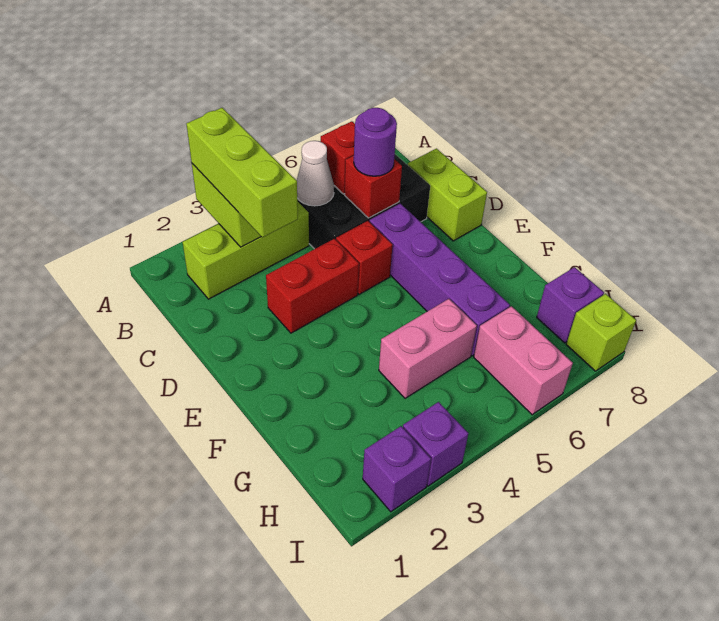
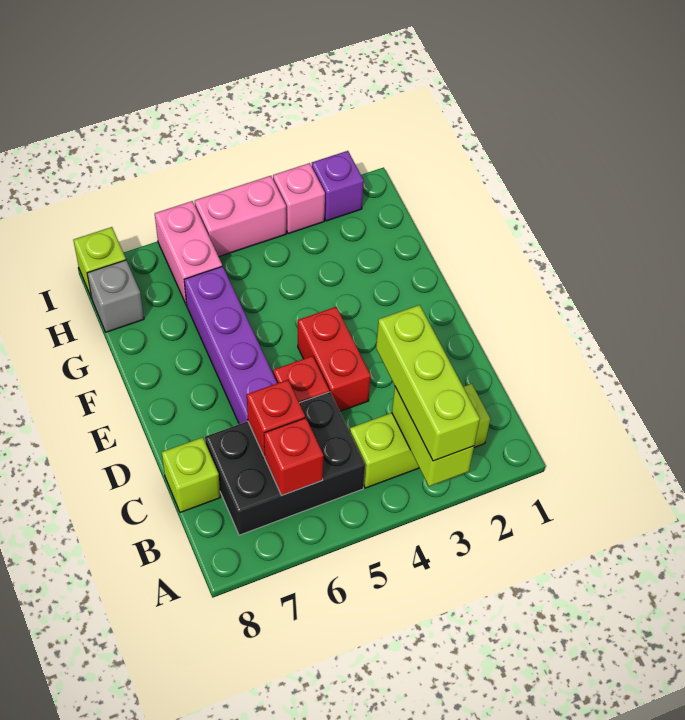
white 1x1 cone [297,141,334,206] -> none
purple 1x1 round brick [354,108,397,176] -> none
lime 1x2 brick [408,149,487,241] -> lime 1x1 brick [162,437,220,512]
red 1x2 brick [266,239,359,333] -> red 1x2 brick turned to [298,307,371,411]
pink 1x2 brick [379,299,477,398] -> pink 1x2 brick moved to [195,176,286,257]
purple 1x1 brick [537,267,604,343] -> grey 1x1 brick [87,260,144,332]
purple 1x1 brick [403,402,468,486] -> pink 1x1 brick [273,163,325,234]

